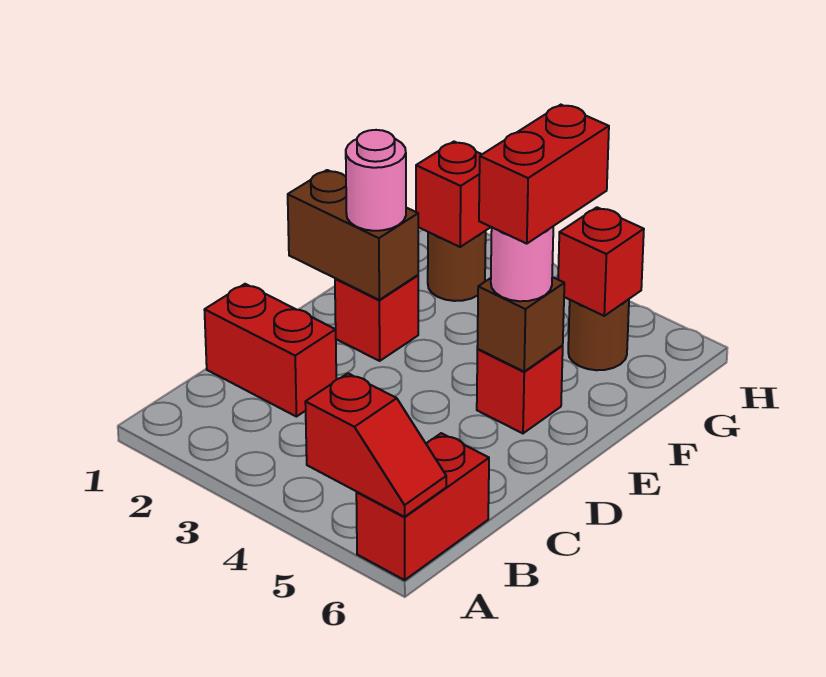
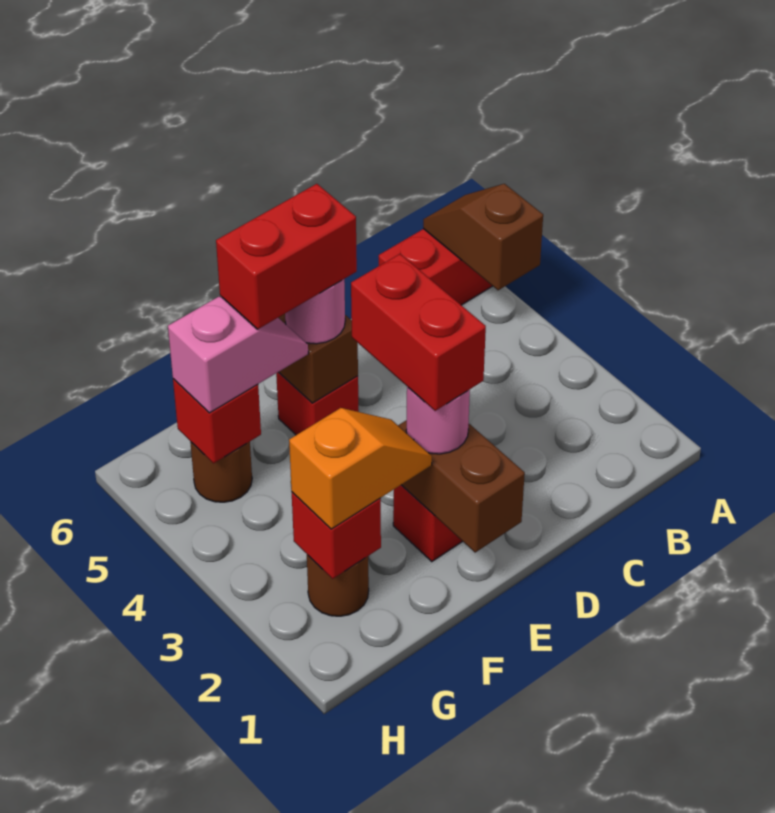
red 1x2 slope [305,373,446,517] -> brown 1x2 slope [423,184,543,290]
red 1x2 brick [204,284,336,417] -> red 1x2 brick moved to [351,254,486,411]
none -> orange 1x2 slope [289,408,432,529]
none -> pink 1x2 slope [168,297,308,413]

